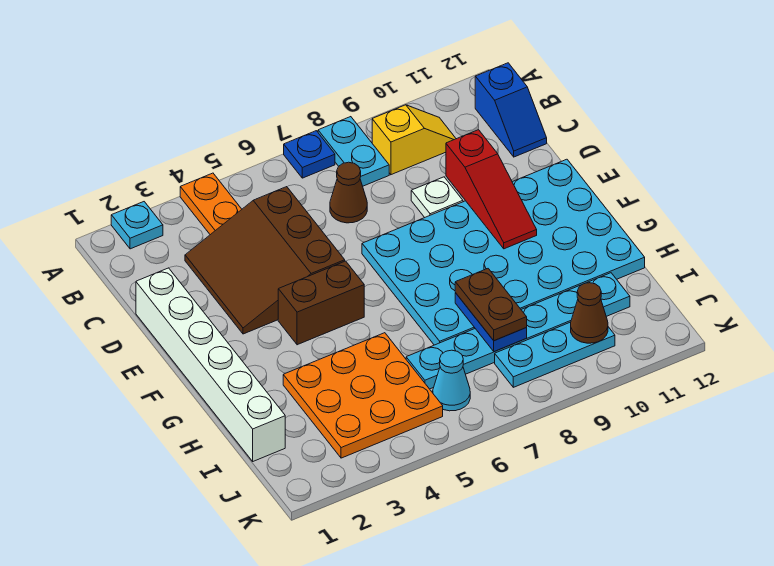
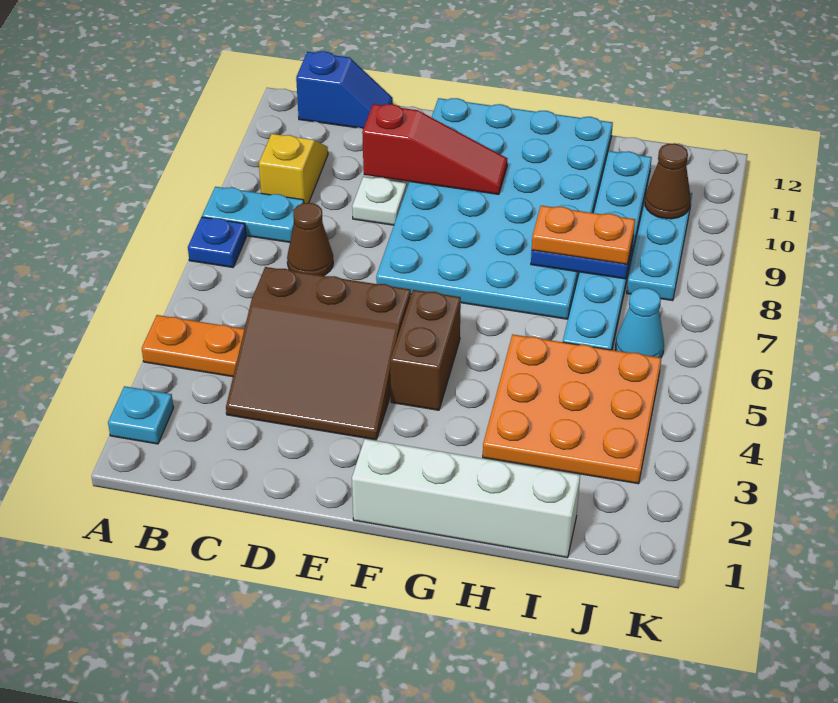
white 1x6 brick [136,268,285,461] -> white 1x4 brick [352,439,580,558]
brown 1x2 plate [455,269,527,341] -> orange 1x2 plate [532,206,635,264]

